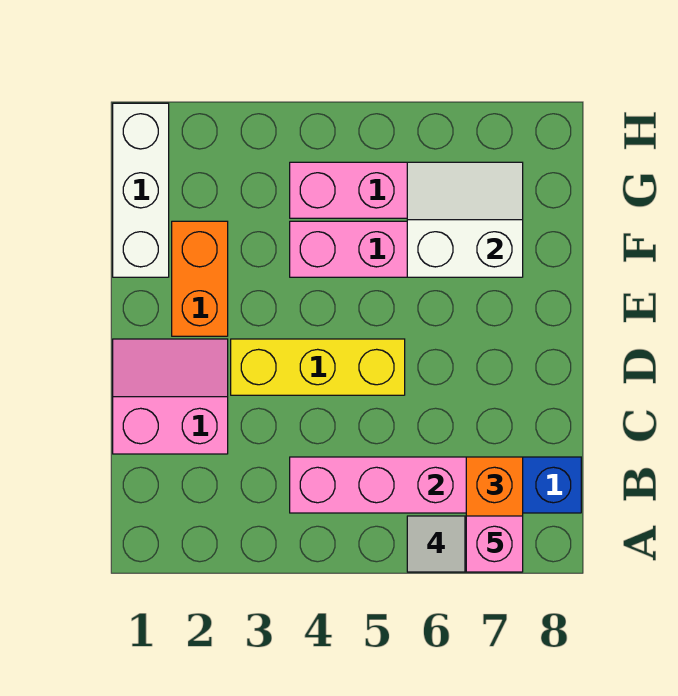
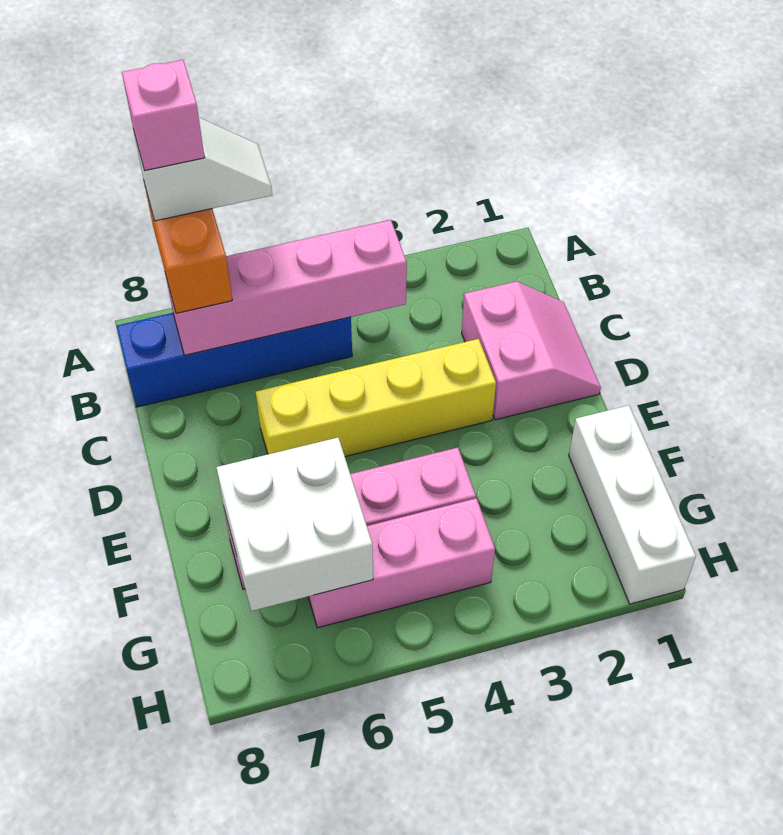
pink 2x2 slope [113,339,228,454] -> pink 2x2 slope turned to [462,281,601,420]
yellow 1x3 brick [231,339,405,395] -> yellow 1x4 brick [256,339,496,456]
orange 1x2 brick [172,221,228,336] -> none
white 2x2 slope [407,162,523,277] -> white 2x2 brick [216,438,373,611]

